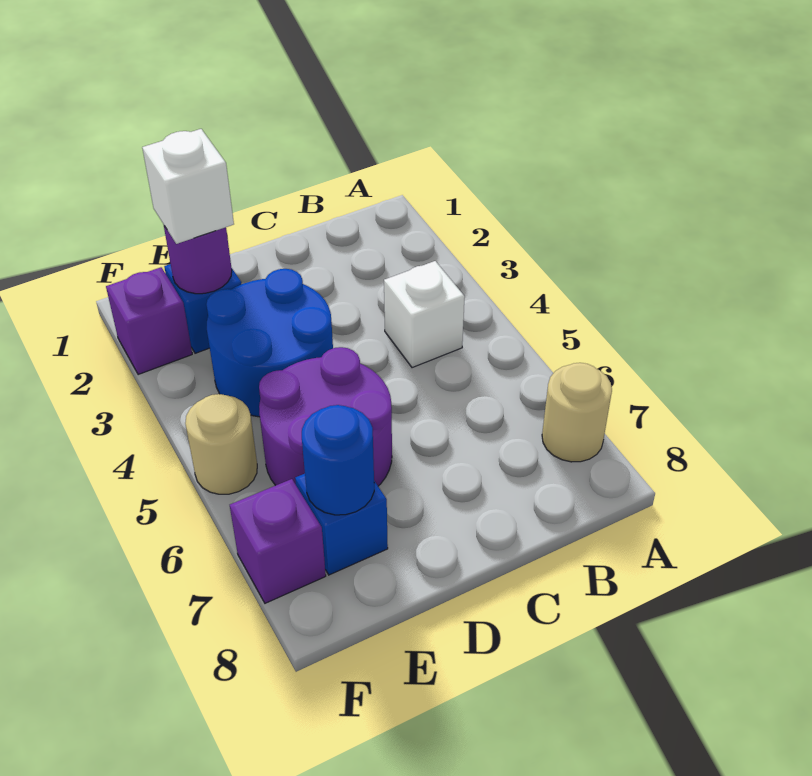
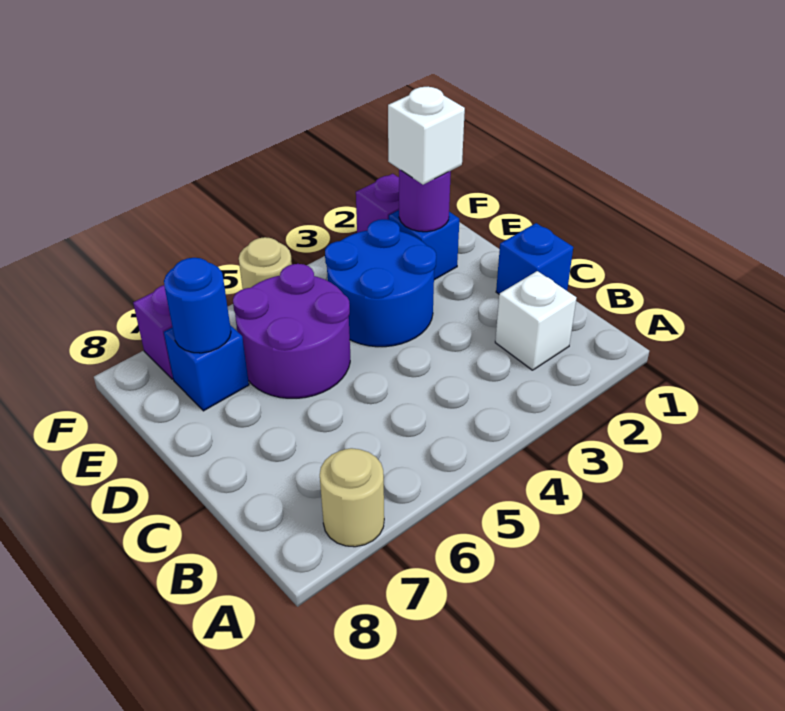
white 1x1 brick [384,261,465,368] -> white 1x1 brick moved to [495,271,576,370]
none -> blue 1x1 brick [496,223,573,294]

